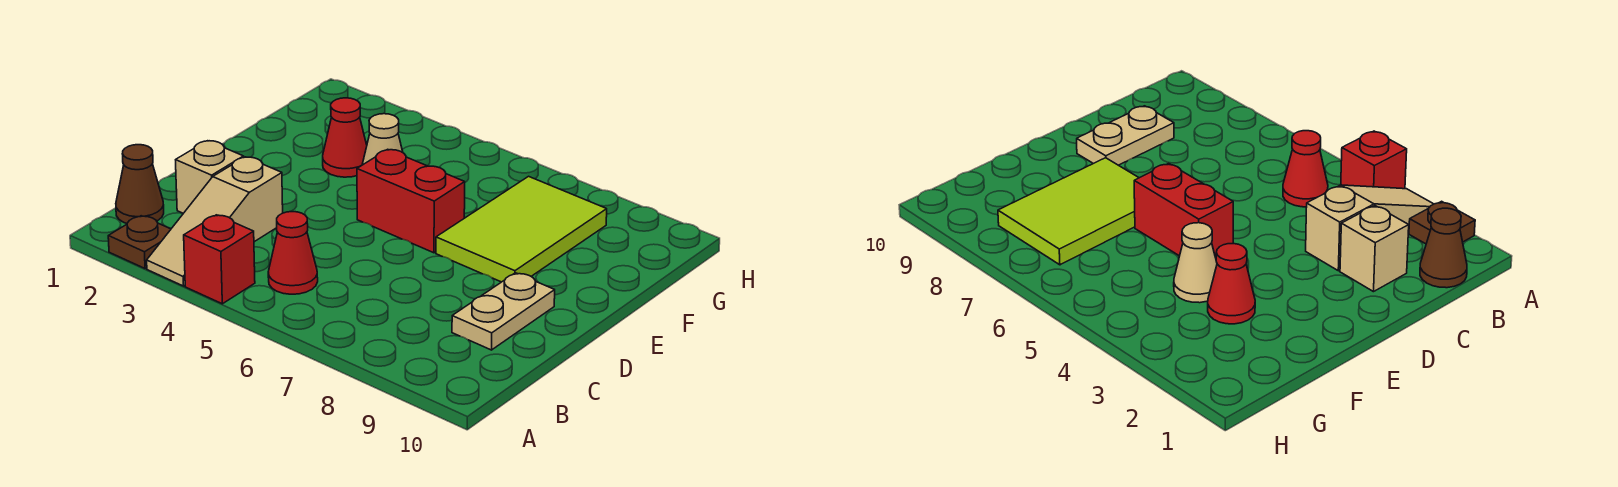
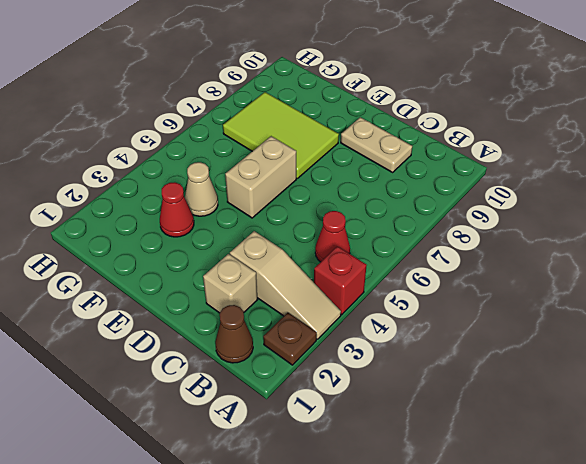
red 1x2 brick [357,149,465,253] -> tan 1x2 brick [225,136,296,218]

